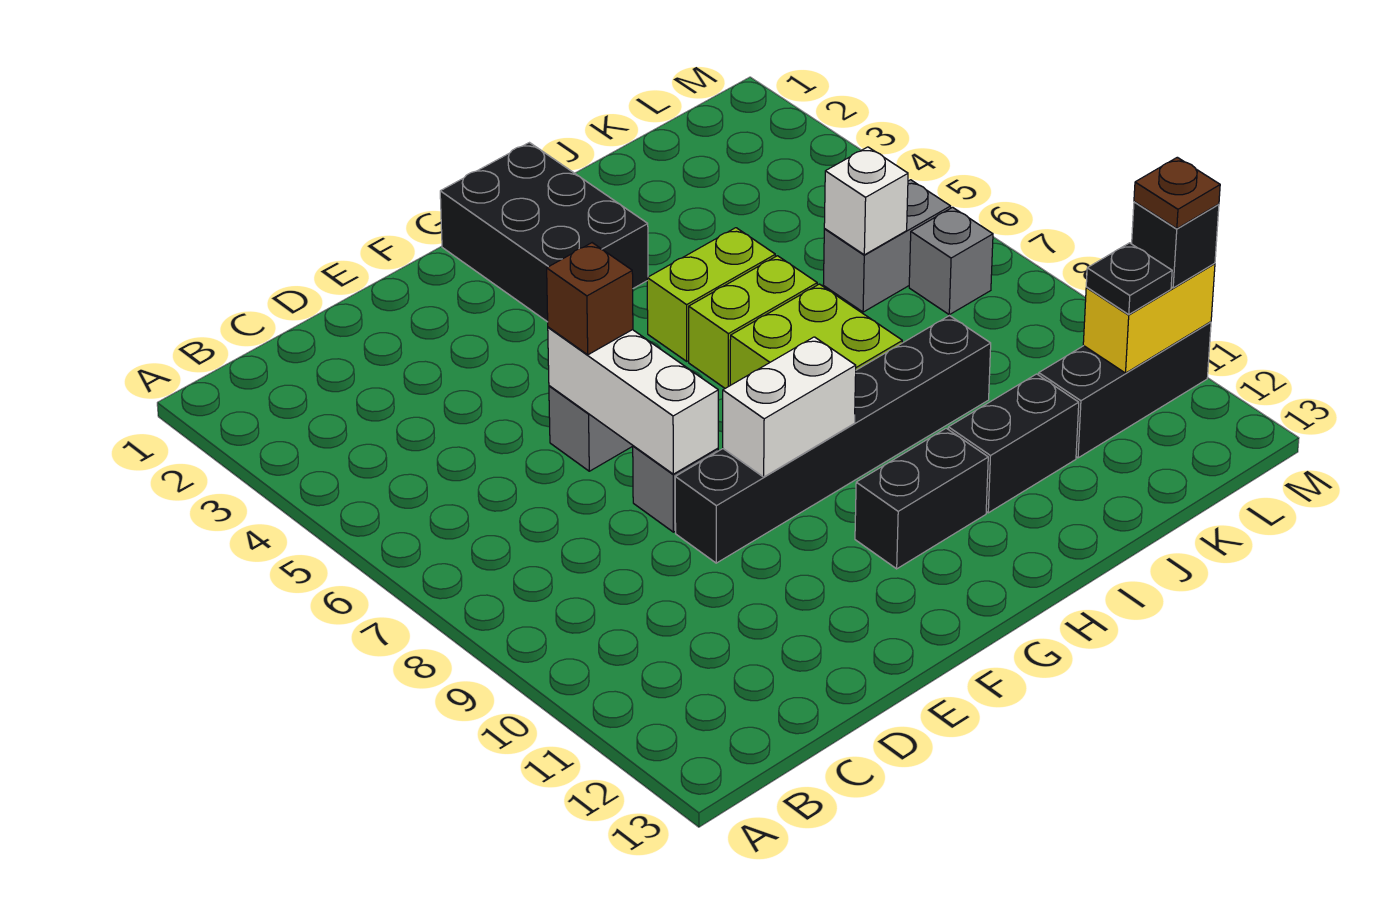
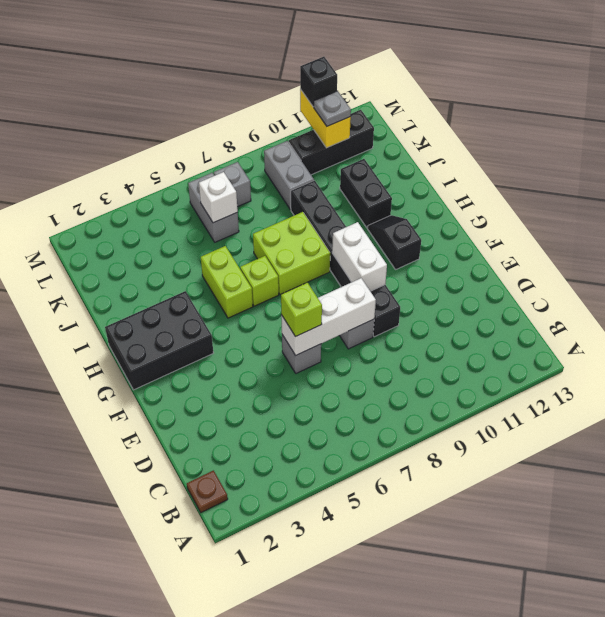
brown 1x1 brick [547,243,633,355] -> lime 1x1 brick [281,282,322,337]
black 1x2 brick [855,428,988,569] -> black 1x2 slope [368,215,421,269]
lime 1x2 brick [689,256,817,388] -> lime 1x1 brick [240,256,279,306]
none -> grey 1x2 brick [264,141,314,209]
black 1x3 brick [1039,322,1211,458] -> black 1x3 brick turned to [289,110,374,175]
black 1x1 plate [1086,243,1172,314] -> grey 1x1 plate [314,91,351,126]
brown 1x1 plate [1134,157,1220,229] -> brown 1x1 plate moved to [187,471,228,512]

